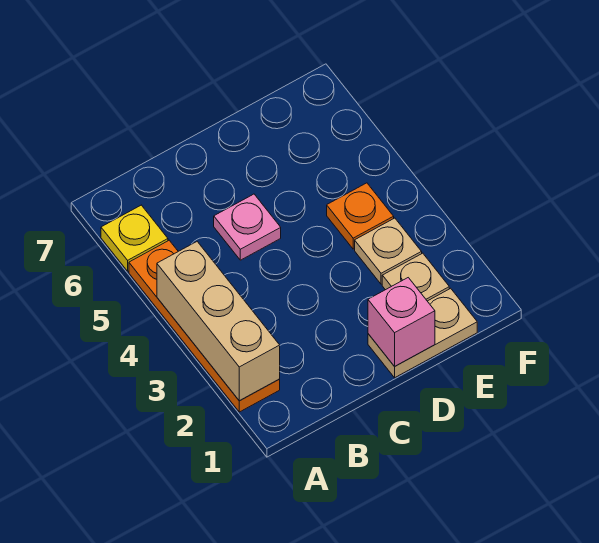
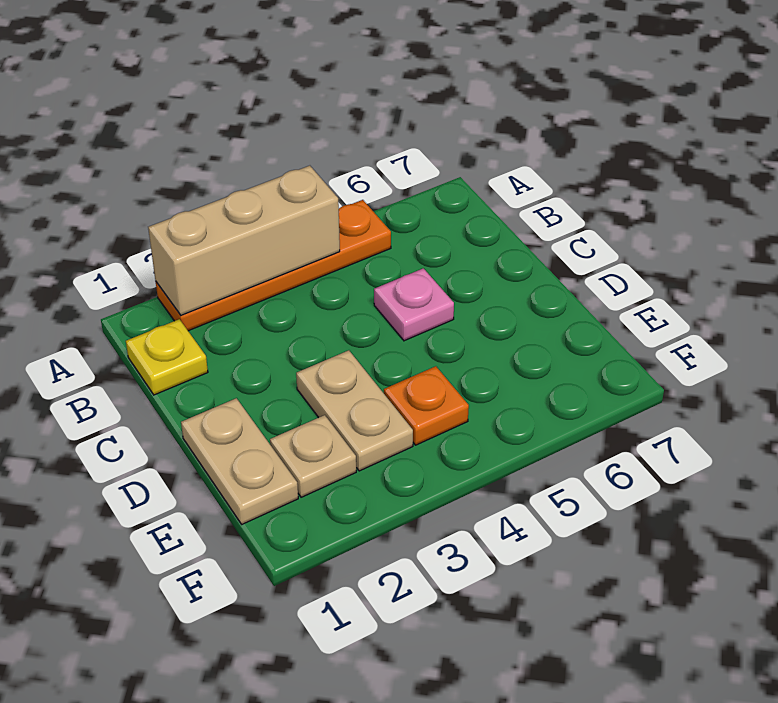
yellow 1x1 plate [101,205,168,271] -> yellow 1x1 plate moved to [126,319,208,395]
pink 1x1 brick [368,278,435,366] -> none
tan 1x1 plate [355,218,422,284] -> tan 1x2 plate [296,350,413,471]

